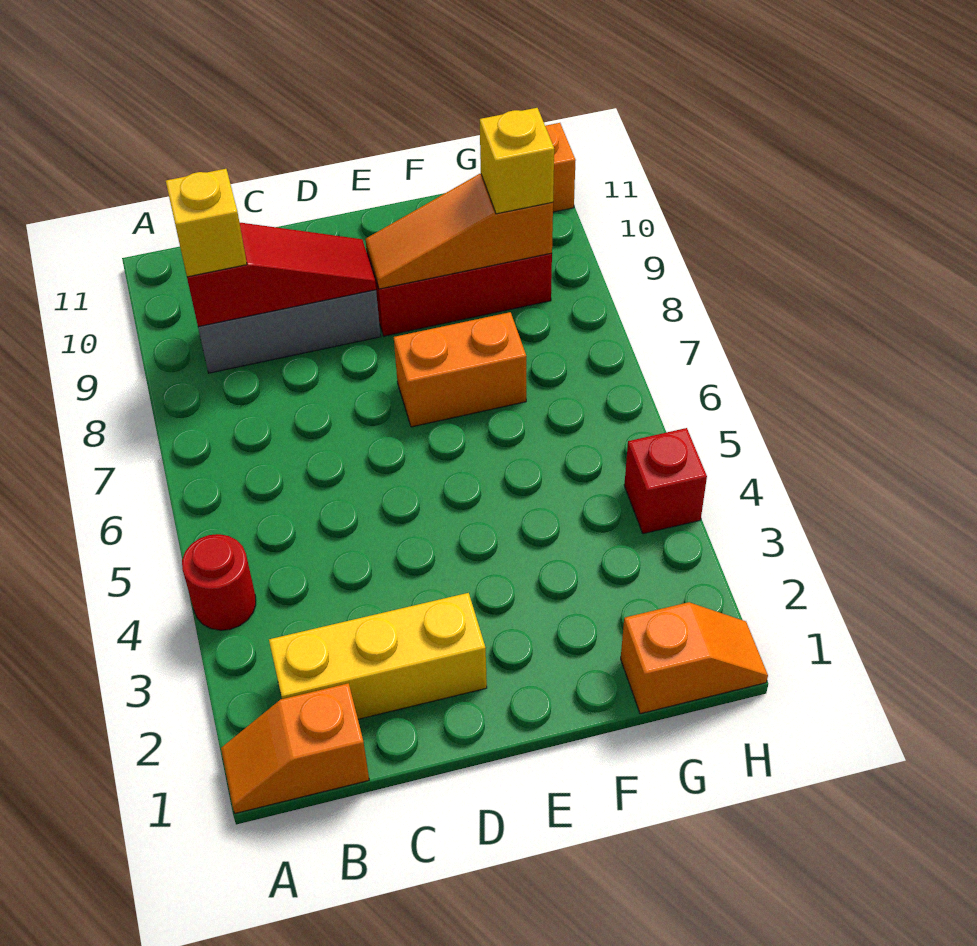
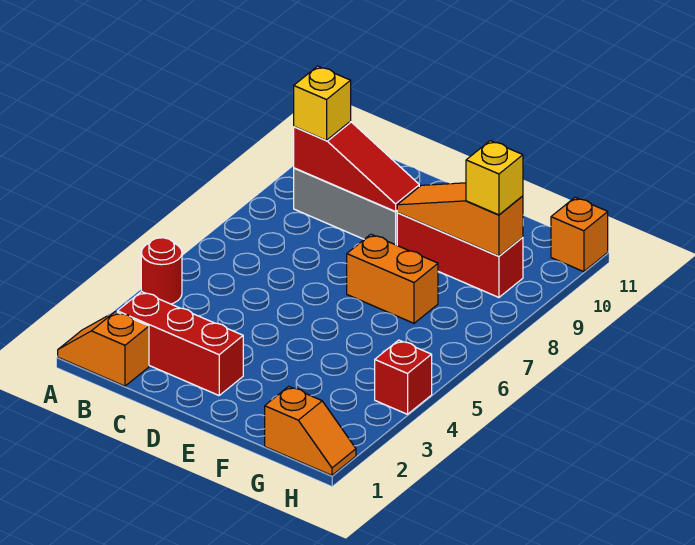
yellow 1x3 brick [269,593,487,719] -> red 1x3 brick [117,291,243,395]

